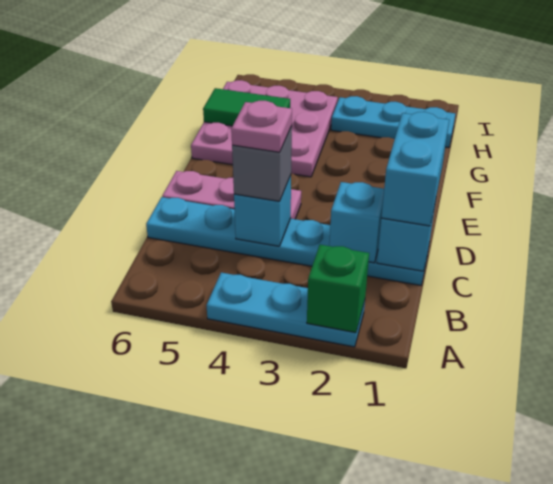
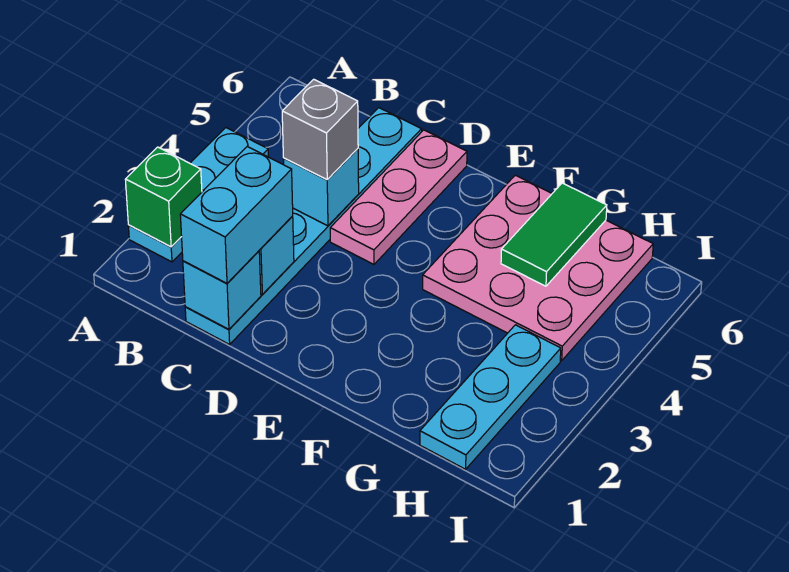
cyan 1x2 brick [381,112,449,226] -> cyan 1x2 brick turned to [180,146,293,283]
pink 1x1 plate [231,101,292,152] -> none

